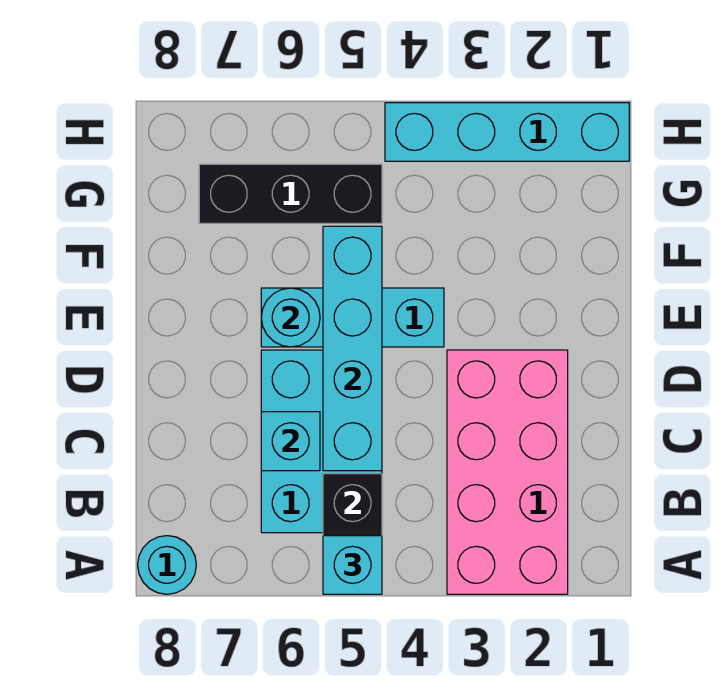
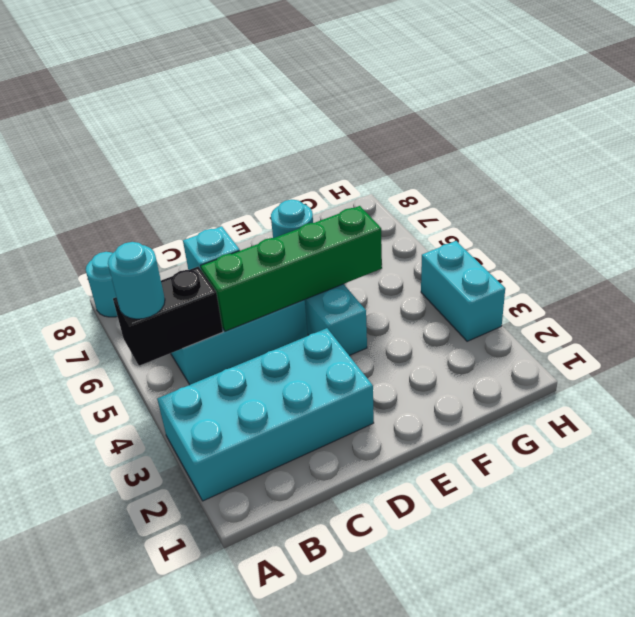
pink 2x4 brick [447,350,568,594] -> cyan 2x4 brick [157,328,374,501]
cyan 1x1 brick [323,536,382,594] -> cyan 1x1 round brick [108,242,165,319]
cyan 1x4 brick [323,226,382,471] -> green 1x4 brick [201,206,382,331]
black 1x3 brick [199,164,382,223] -> none
cyan 1x4 brick [385,103,629,161] -> cyan 1x2 brick [421,241,505,341]

